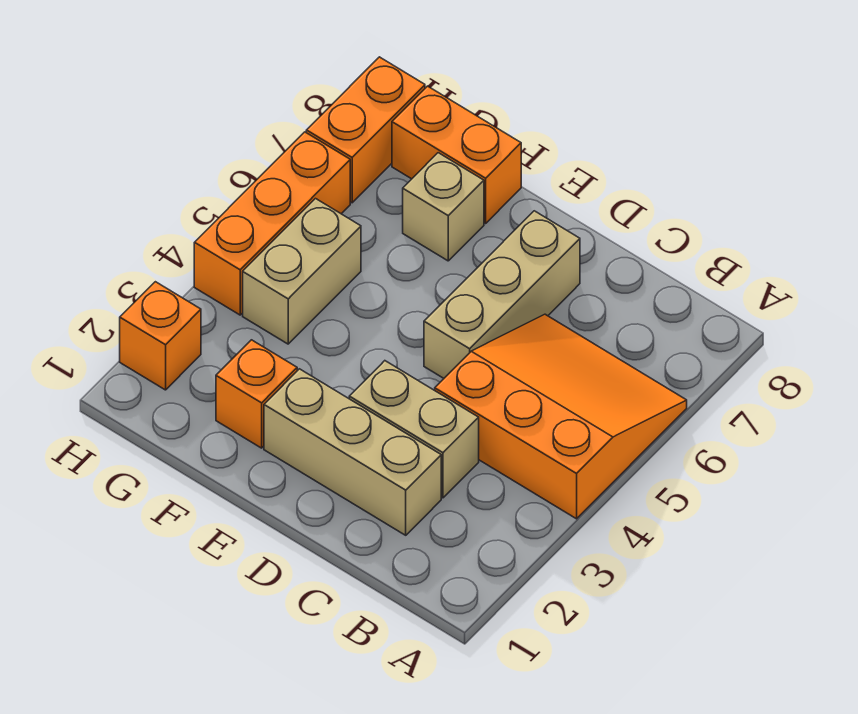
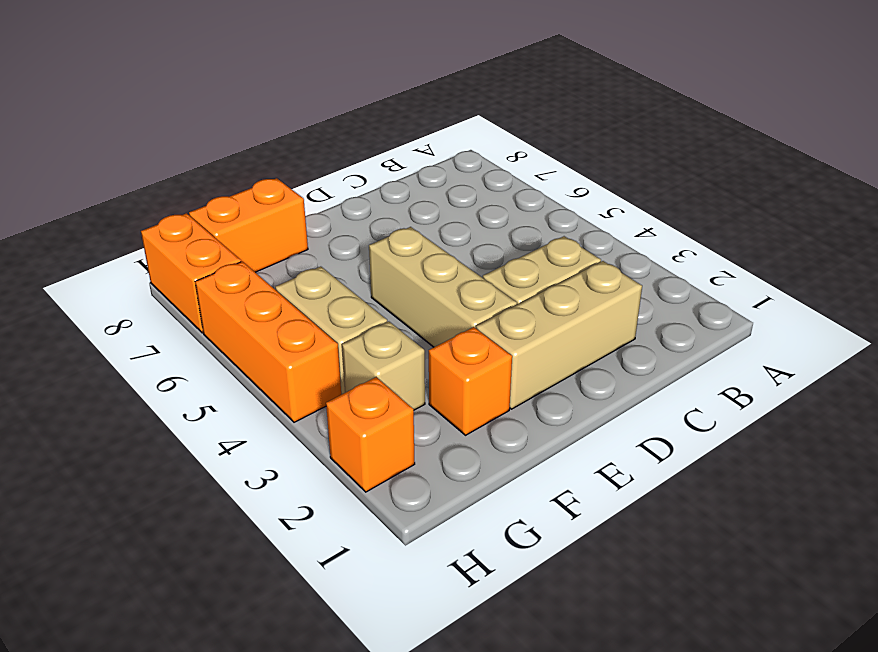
orange 3x3 slope [435,314,687,519] -> none
tan 1x3 brick [424,211,580,378] -> tan 1x3 brick moved to [369,227,517,347]
tan 1x1 brick [403,153,484,261] -> tan 1x1 brick moved to [342,321,425,410]

